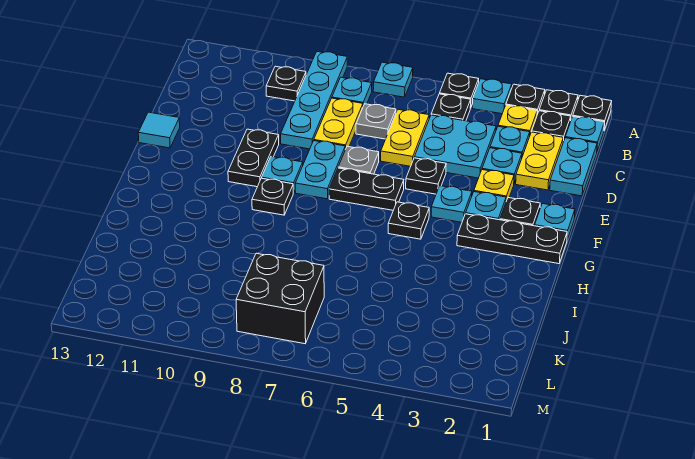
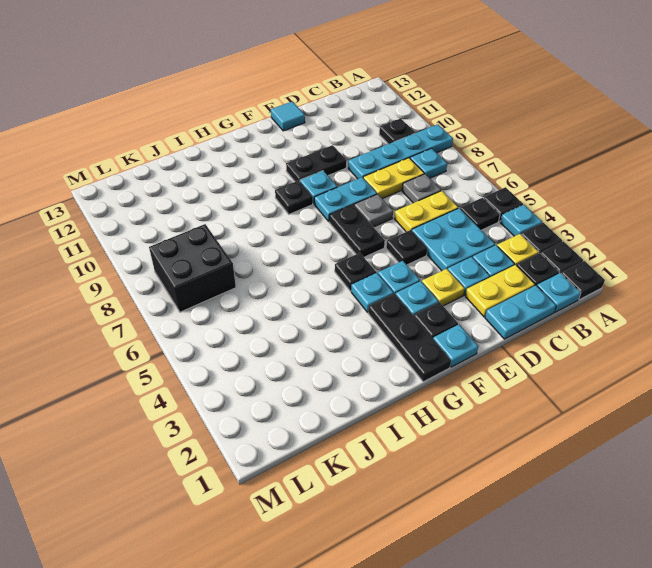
cyan 1x1 plate [373,62,413,97] -> cyan 1x1 plate moved to [351,273,394,312]

